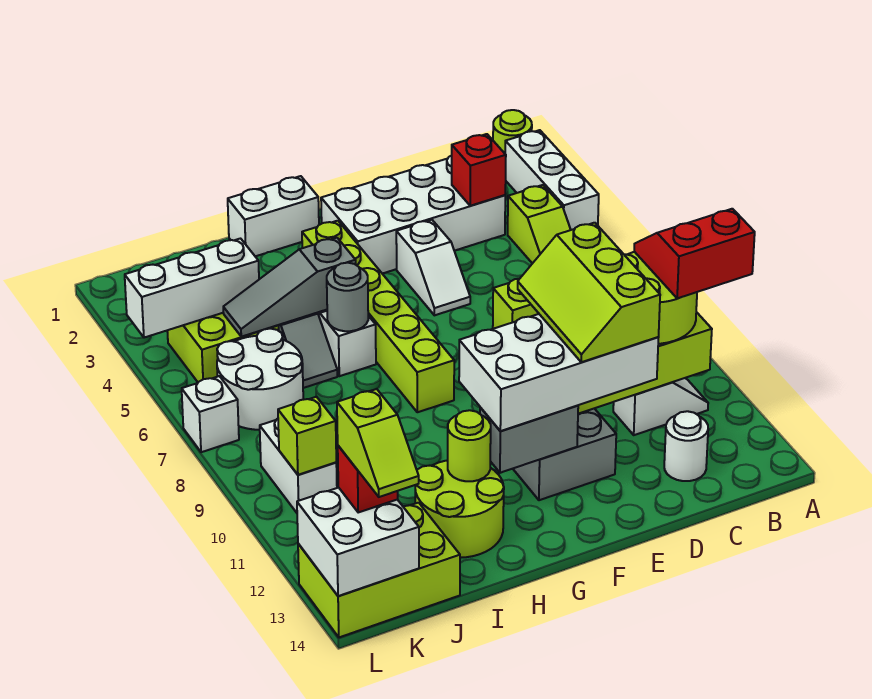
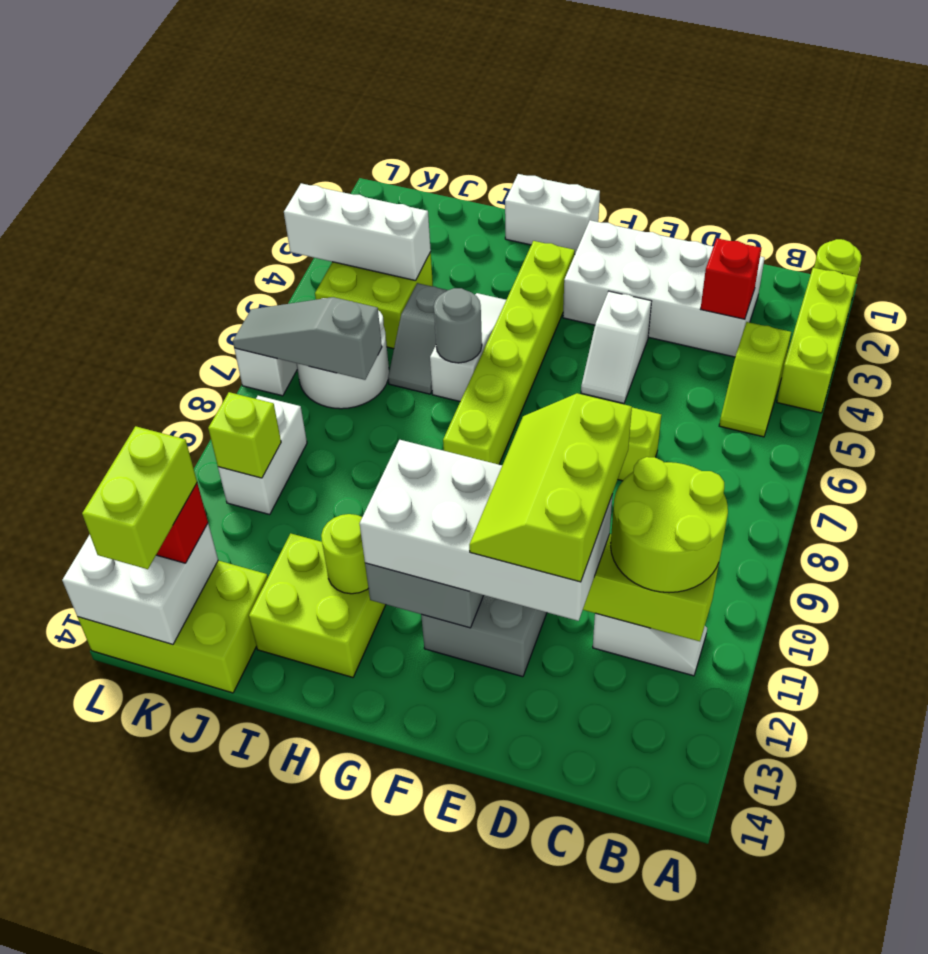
white 1x3 brick [505,130,599,230] -> lime 1x3 brick [777,268,857,413]
red 2x2 slope [634,209,755,299] -> none
white 1x1 round brick [664,411,708,481] -> none
grey 1x3 slope [223,238,356,337] -> grey 1x3 slope moved to [233,297,382,380]
lime 2x2 round brick [415,460,504,558] -> lime 2x2 brick [249,533,386,677]
lime 1x2 slope [337,389,419,497] -> lime 1x2 brick [82,426,197,569]

